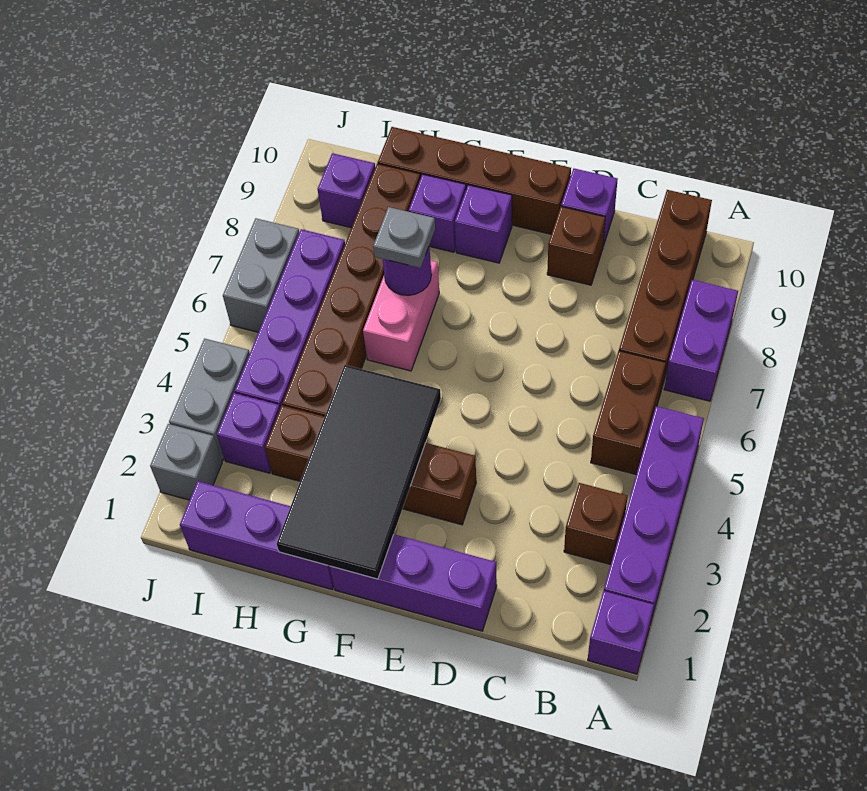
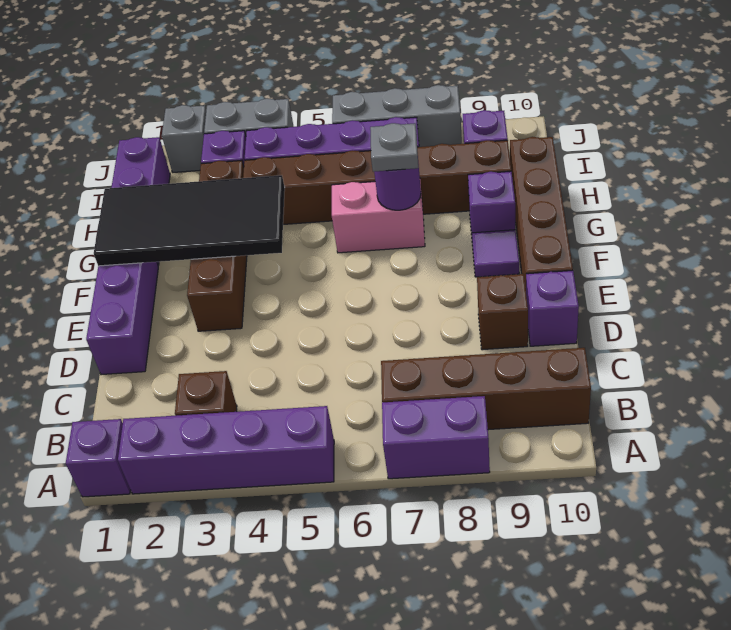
brown 1x2 brick [591,351,666,474] -> none
purple 1x1 brick [455,185,512,263] -> purple 1x1 tile [472,230,519,277]
grey 1x2 brick [223,218,299,332] -> grey 1x3 brick [332,85,462,147]

